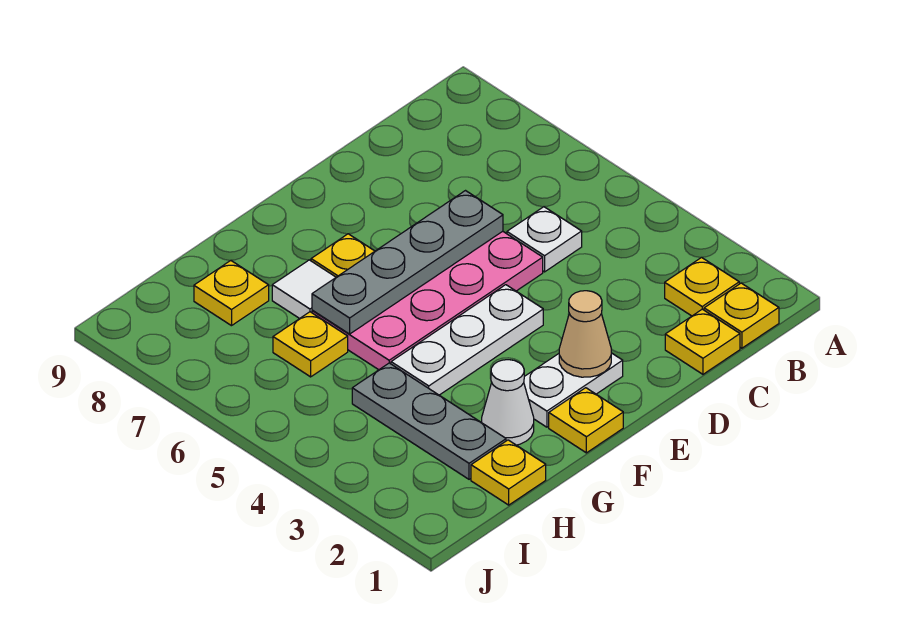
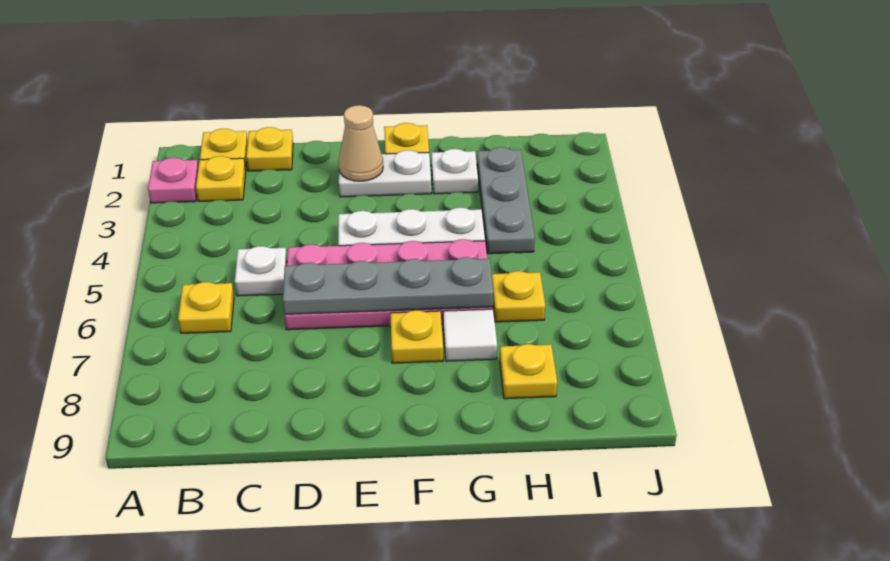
none -> pink 1x1 plate [148,158,198,203]
white 1x1 cone [482,360,534,445] -> white 1x1 plate [431,149,478,194]
yellow 1x1 plate [471,440,546,505] -> yellow 1x1 plate moved to [178,282,234,333]

